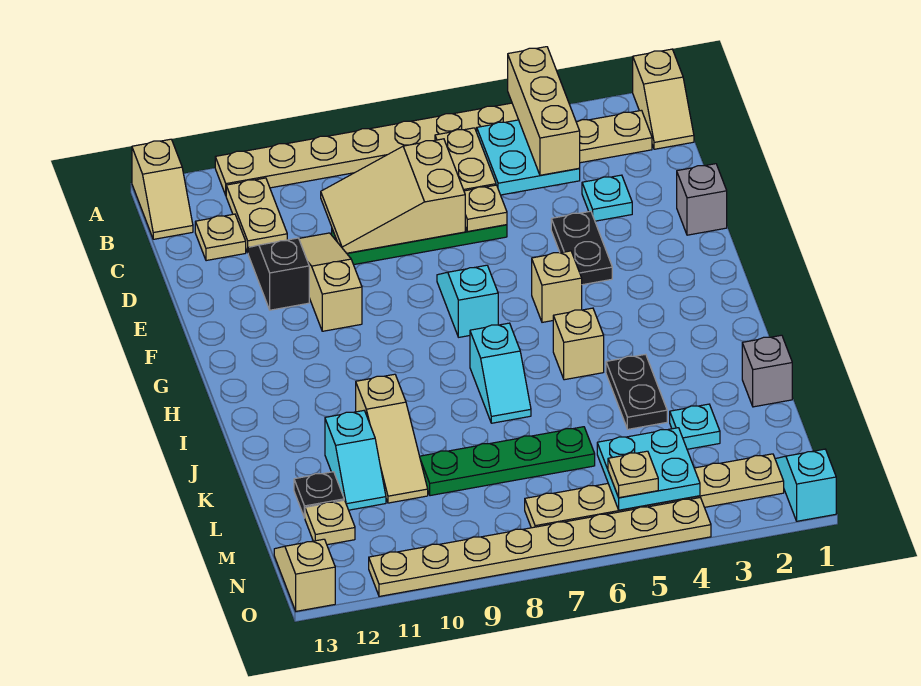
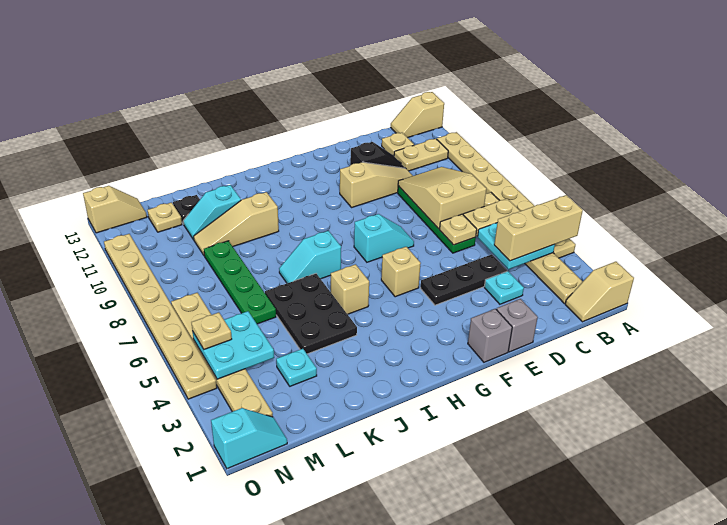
black 1x2 plate [551,211,612,285] -> black 1x3 plate [421,254,507,305]
black 1x2 plate [606,354,667,429] -> black 2x3 plate [265,274,357,354]
grey 1x1 brick [742,335,792,407] -> grey 1x1 brick moved to [468,309,512,362]

